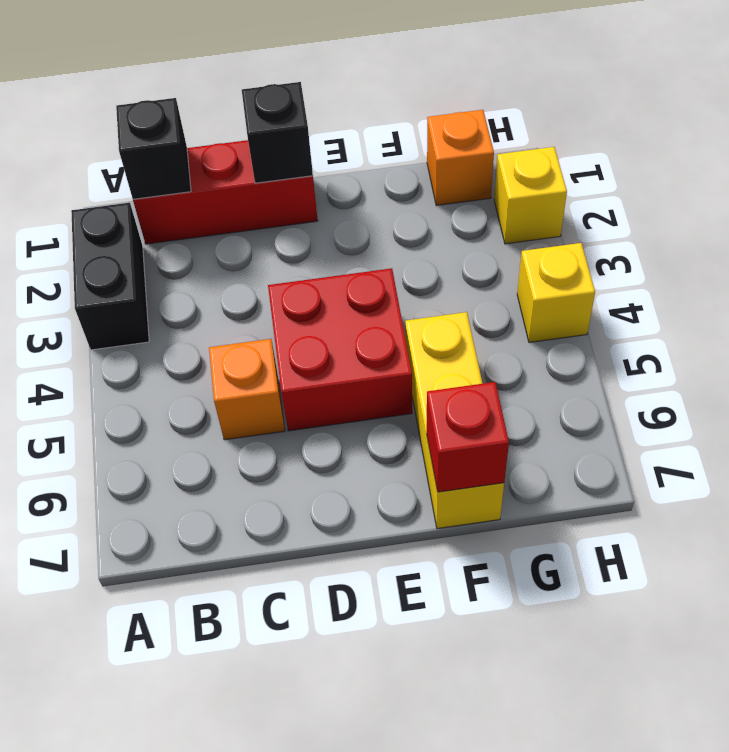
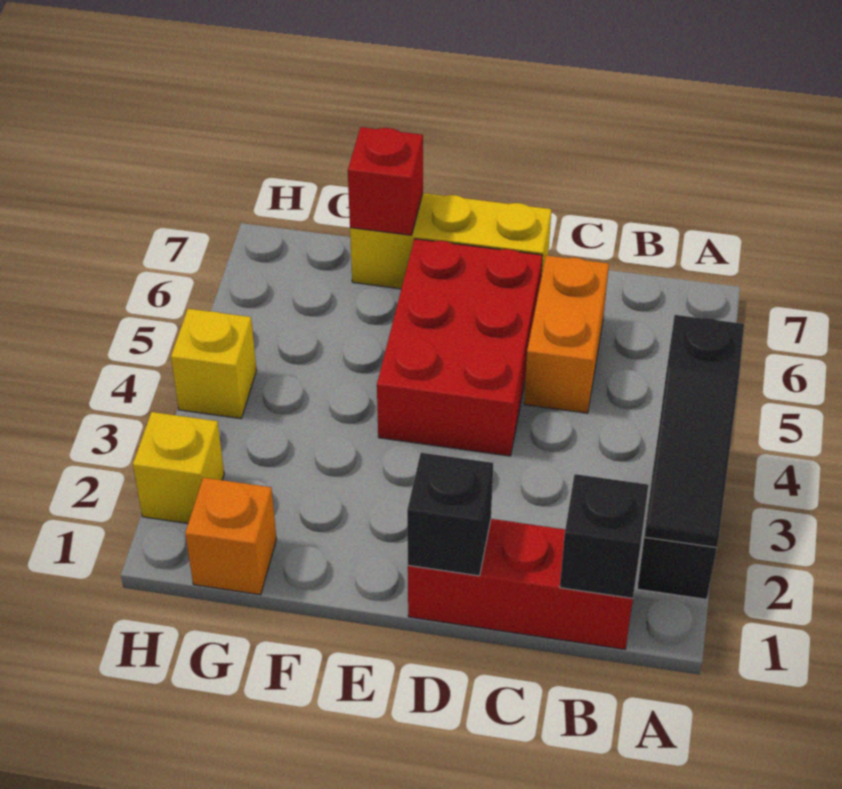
none -> black 1x3 slope [645,315,744,548]
orange 1x1 brick [209,339,285,440] -> orange 1x2 brick [524,255,609,413]
red 2x2 brick [268,268,412,431] -> red 2x3 brick [377,239,543,456]
yellow 1x3 brick [405,312,504,529] -> yellow 1x3 brick turned to [350,193,551,289]

